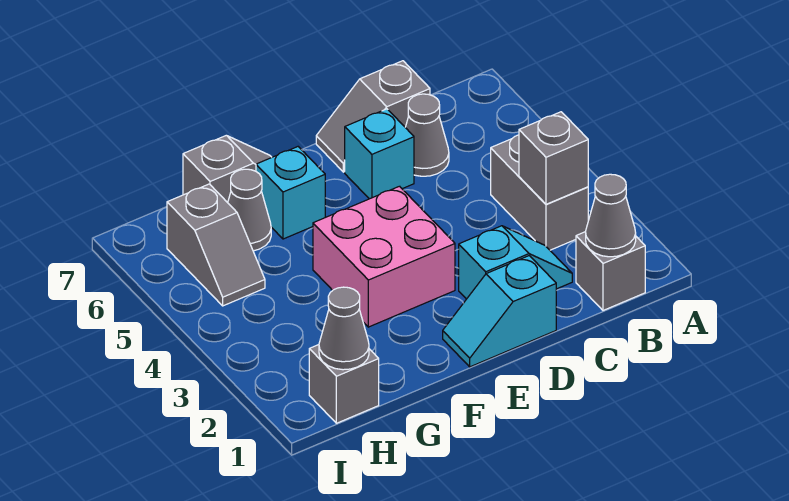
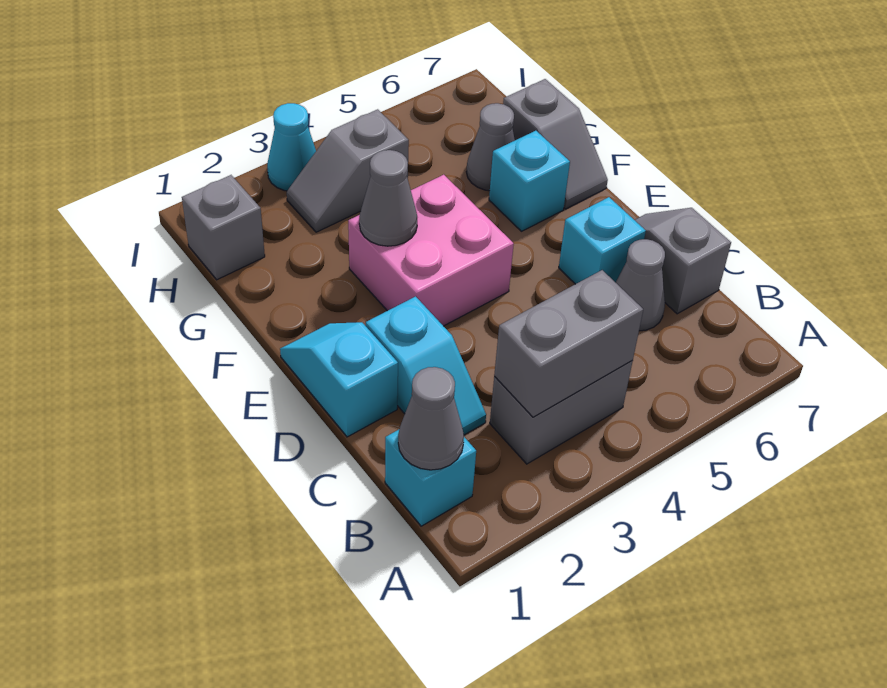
grey 1x1 brick [576,232,645,310] -> cyan 1x1 brick [385,430,476,526]
grey 1x1 brick [519,112,588,204] -> grey 1x2 brick [494,270,643,417]
grey 1x1 cone [319,287,369,370] -> grey 1x1 cone moved to [359,150,417,246]
grey 1x2 slope [167,184,265,306] -> grey 1x2 slope moved to [287,109,409,232]
none -> cyan 1x1 cone [267,103,316,191]

